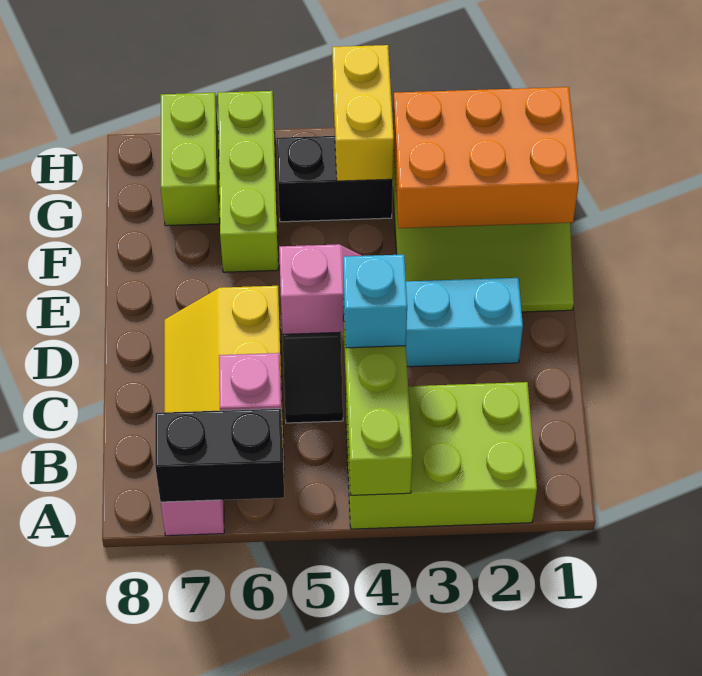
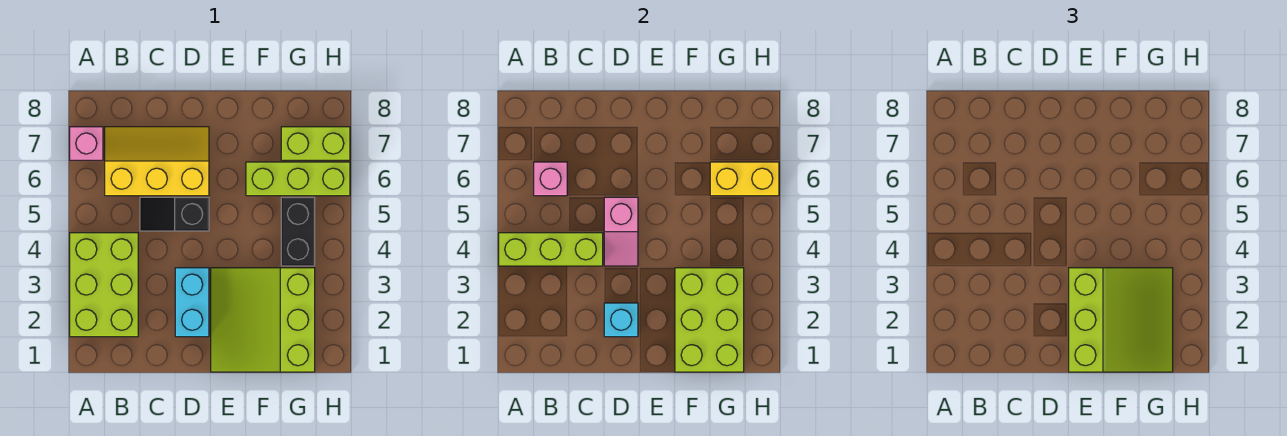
black 1x2 brick [155,408,284,502] -> none
cyan 1x1 brick [343,255,407,348] -> cyan 1x1 brick moved to [604,303,638,337]
none -> lime 3x3 slope [1069,268,1173,372]
orange 2x3 brick [393,87,579,228] -> lime 2x3 brick [675,268,744,372]
yellow 1x2 brick [332,45,394,181] -> yellow 1x2 brick moved to [710,162,779,196]

